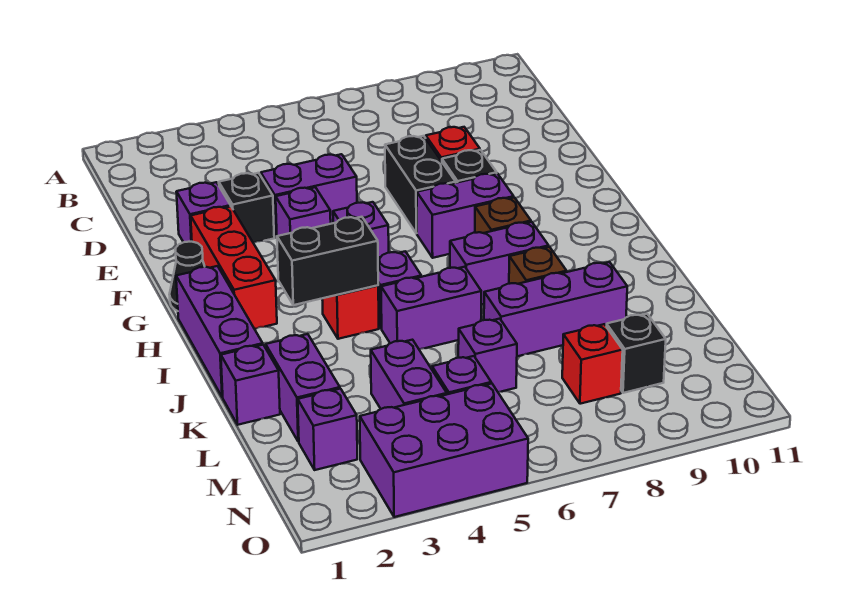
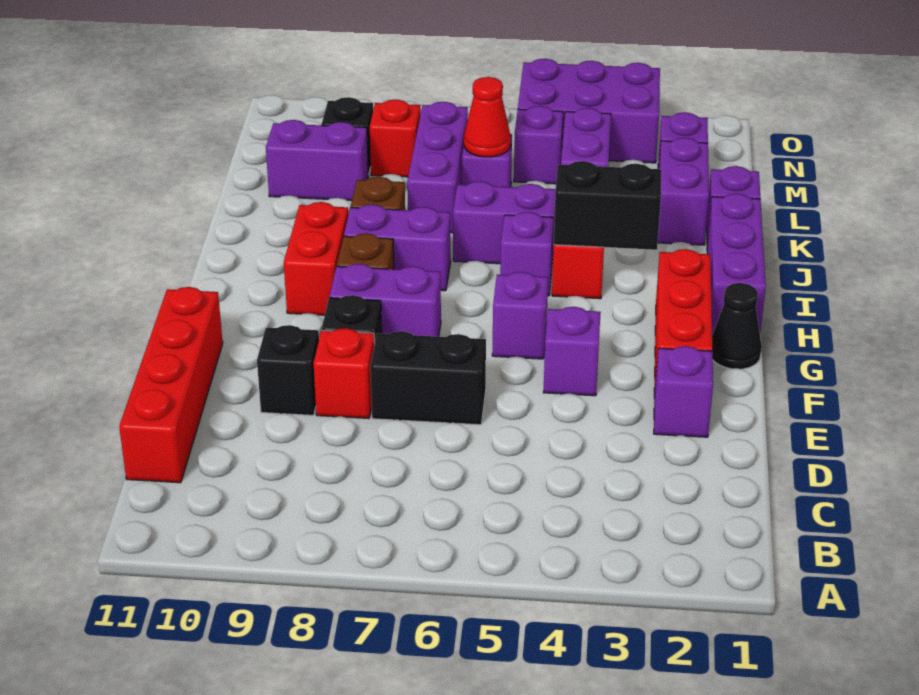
none -> red 1x4 brick [119,287,223,483]
black 1x1 brick [219,173,274,243] -> black 1x1 brick moved to [257,325,319,415]
purple 1x2 brick [261,154,357,238] -> purple 1x2 brick moved to [266,120,369,201]
black 1x2 brick [385,136,456,233] -> black 1x2 brick turned to [370,331,486,425]
none -> red 1x2 brick [284,202,348,315]
purple 1x3 brick [484,262,627,356] -> purple 1x3 brick turned to [407,102,468,233]
none -> red 1x1 cone [464,77,511,157]

